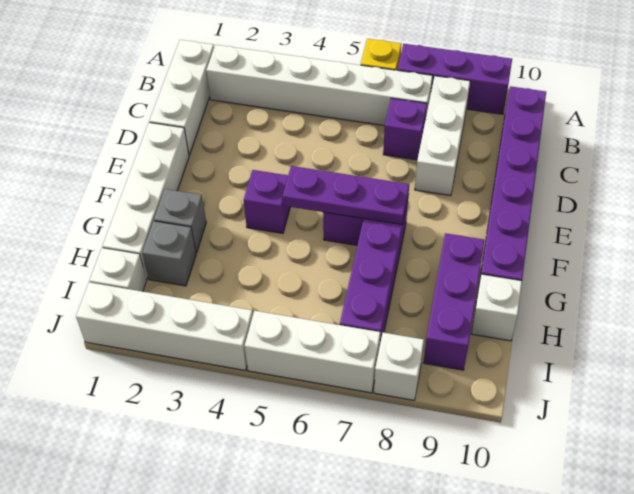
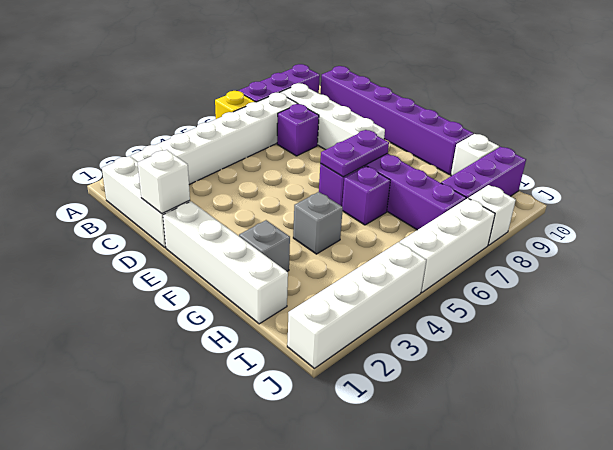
white 1x3 brick [415,76,470,196] -> white 1x4 brick [280,83,385,150]
purple 1x1 brick [244,170,290,233] -> purple 1x1 brick moved to [342,166,390,225]
purple 1x3 plate [283,166,409,224] -> purple 1x2 plate [320,130,389,177]
purple 1x3 brick [423,233,484,370] -> purple 1x3 brick turned to [441,147,526,199]
grey 1x1 brick [142,221,196,286] -> grey 1x1 brick moved to [293,192,343,254]
white 1x1 brick [90,248,146,292] -> white 1x1 brick moved to [138,150,190,214]

